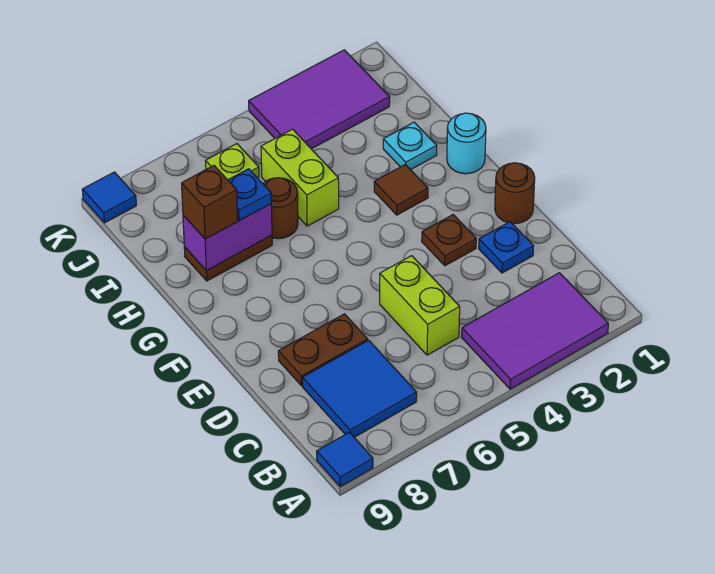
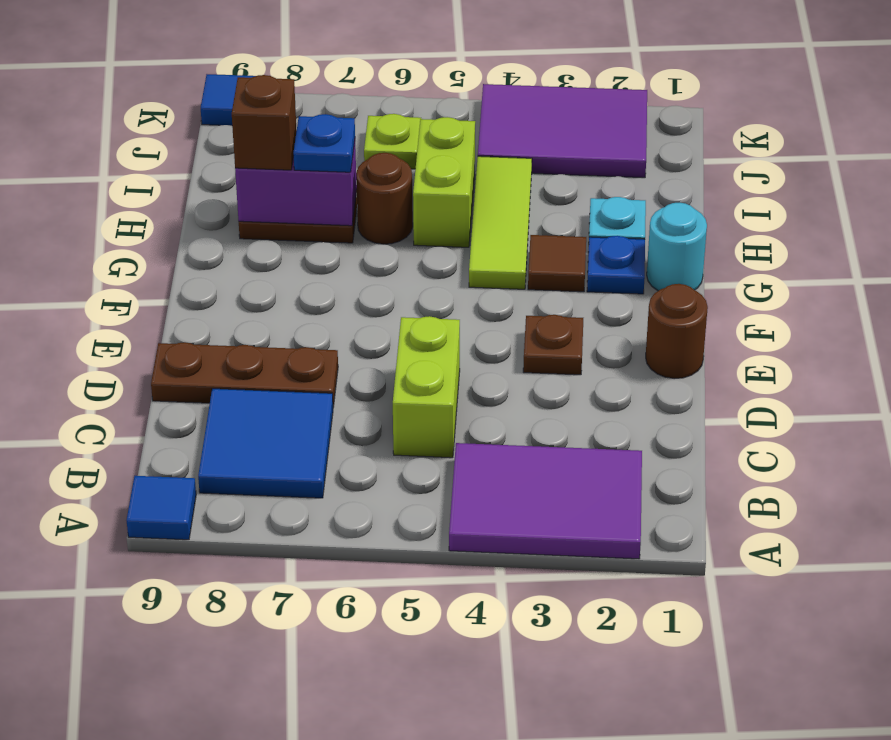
blue 1x1 plate [479,222,534,273] -> blue 1x1 plate moved to [587,236,645,294]
brown 1x2 plate [278,314,368,386] -> brown 1x3 plate [151,342,338,407]
none -> lime 1x3 tile [469,156,532,289]

